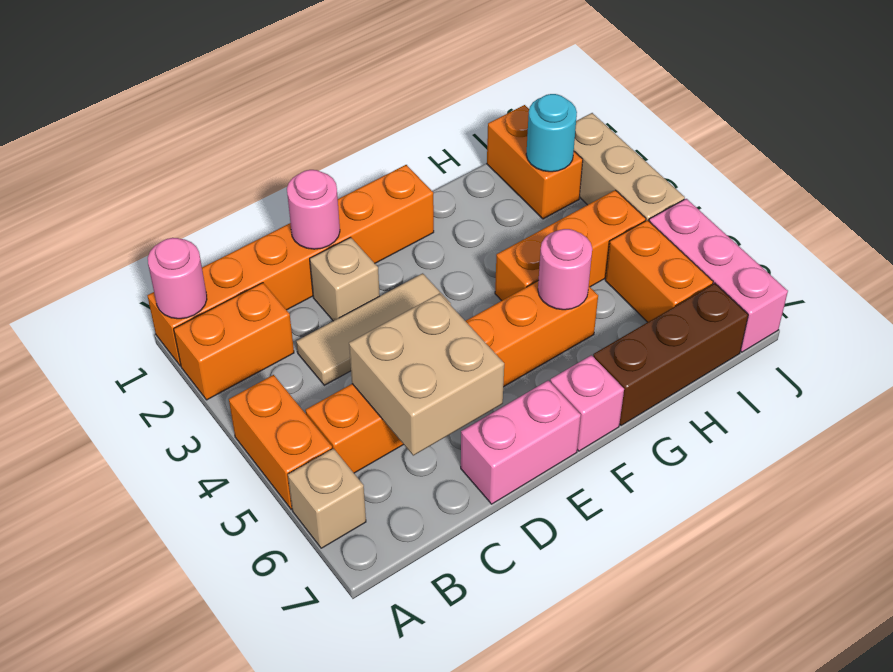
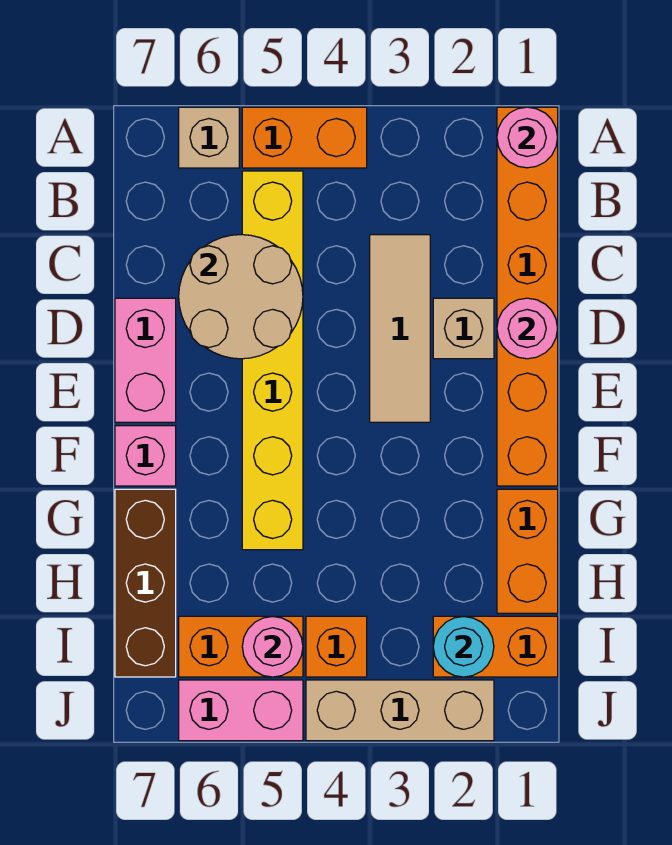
orange 1x2 brick [174,283,294,400] -> orange 1x2 brick moved to [497,489,558,613]
orange 1x6 brick [305,280,598,473] -> yellow 1x6 brick [242,171,303,550]
tan 2x2 brick [349,294,504,455] -> tan 2x2 round brick [179,235,303,359]
orange 1x3 brick [495,190,646,301] -> orange 1x1 brick [306,616,367,677]
pink 1x1 round brick [538,229,592,310] -> pink 1x1 round brick moved to [242,616,303,677]
pink 1x3 brick [649,199,788,352] -> pink 1x2 brick [179,680,303,741]

